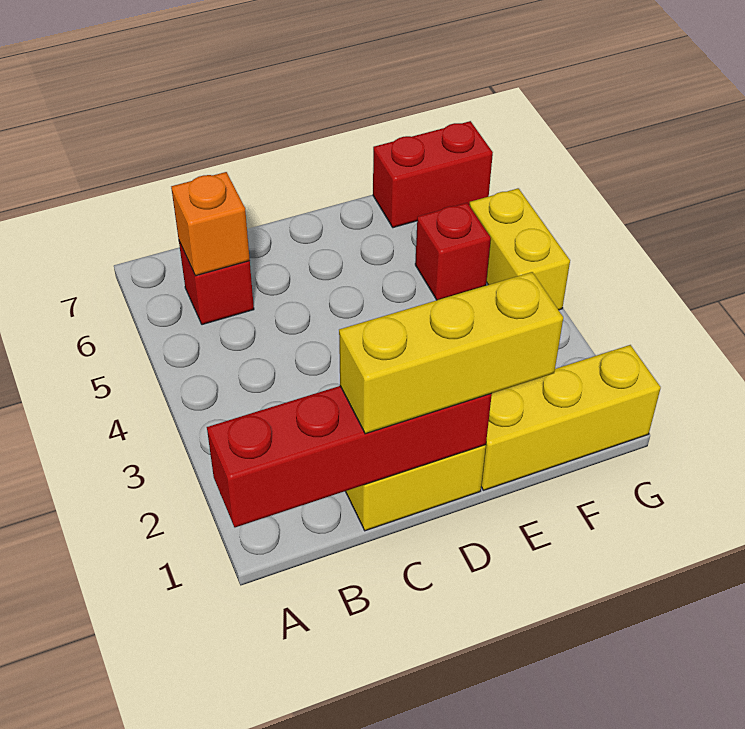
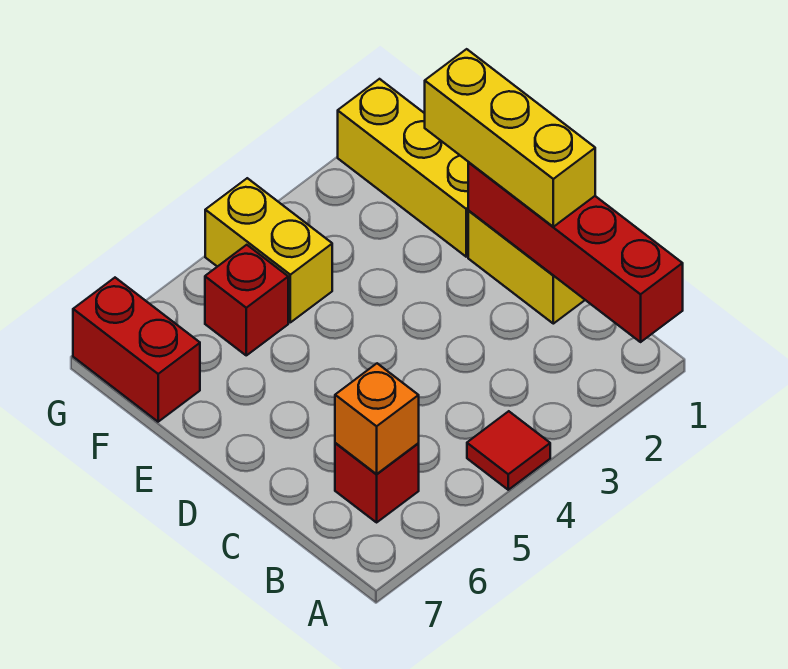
none -> red 1x1 tile [467,411,550,490]
yellow 1x2 brick [469,188,570,310] -> yellow 1x2 brick turned to [205,178,332,322]

